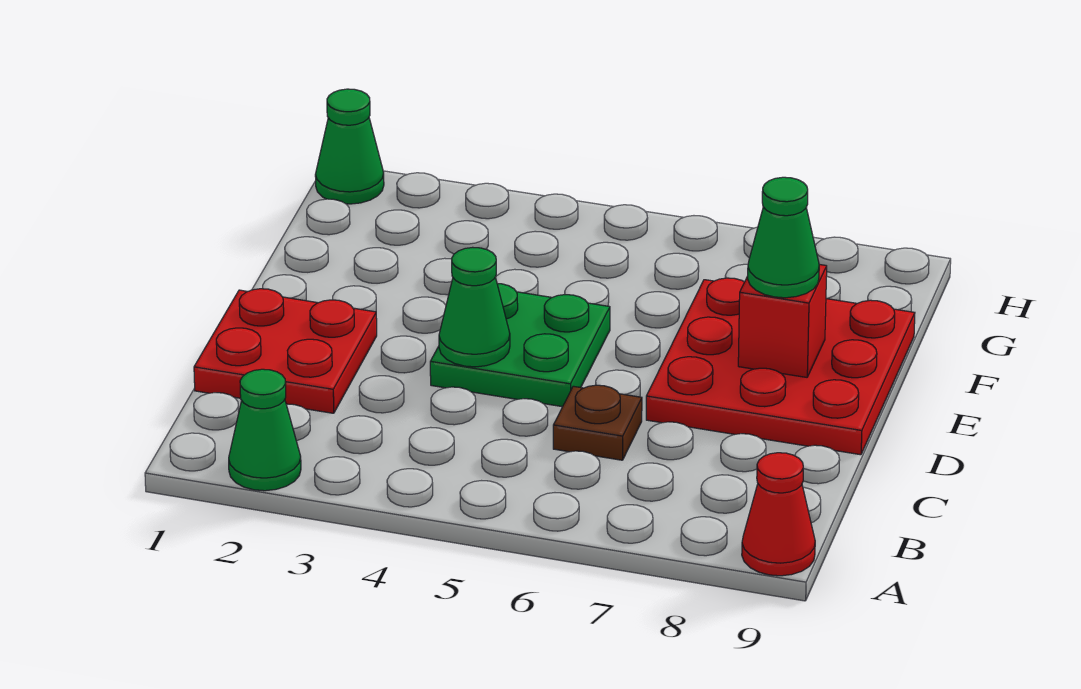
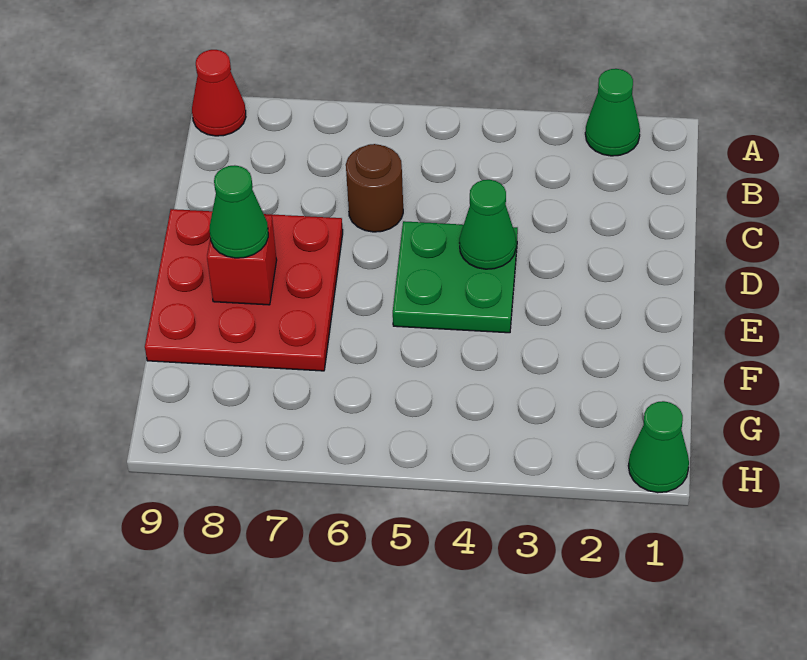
red 2x2 plate [194,289,377,413] -> none
brown 1x1 plate [553,385,642,460] -> brown 1x1 round brick [346,144,403,232]

